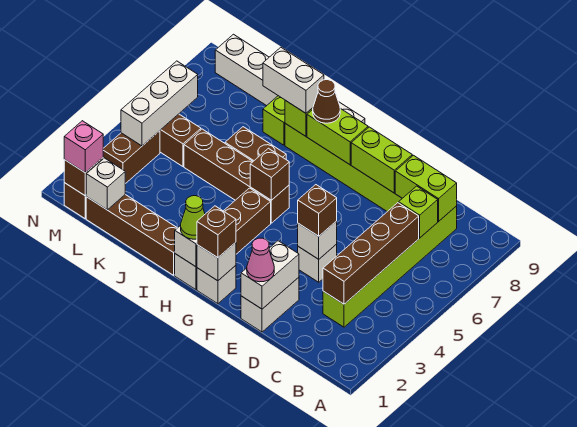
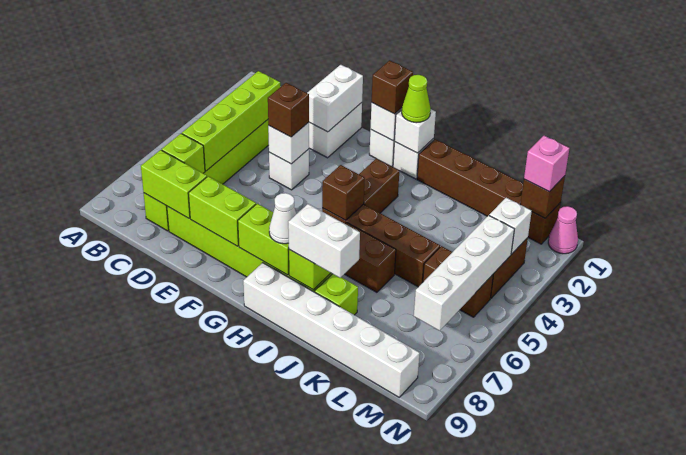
brown 1x4 brick [323,203,419,304] -> lime 1x4 brick [182,71,280,171]
pink 1x1 cone [247,238,274,282] -> pink 1x1 cone moved to [548,206,578,254]
brown 1x1 cone [313,80,340,123] -> white 1x1 cone [269,193,296,244]
white 1x1 brick [86,158,125,210] -> white 1x1 brick moved to [489,198,532,254]
white 1x3 brick [121,61,198,146] -> white 1x4 brick [414,215,514,331]

